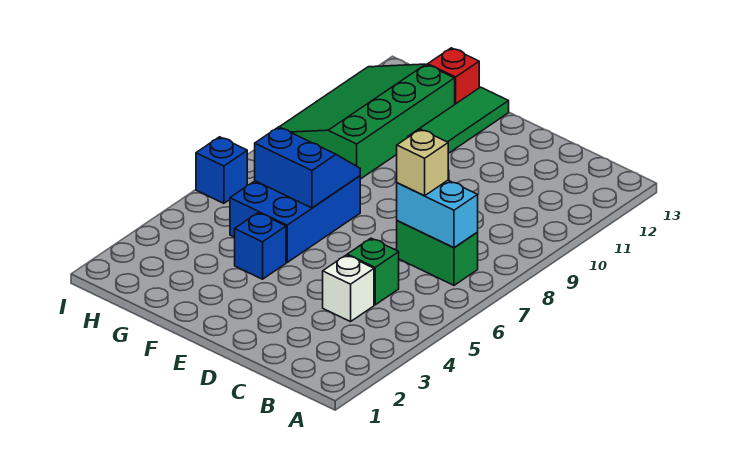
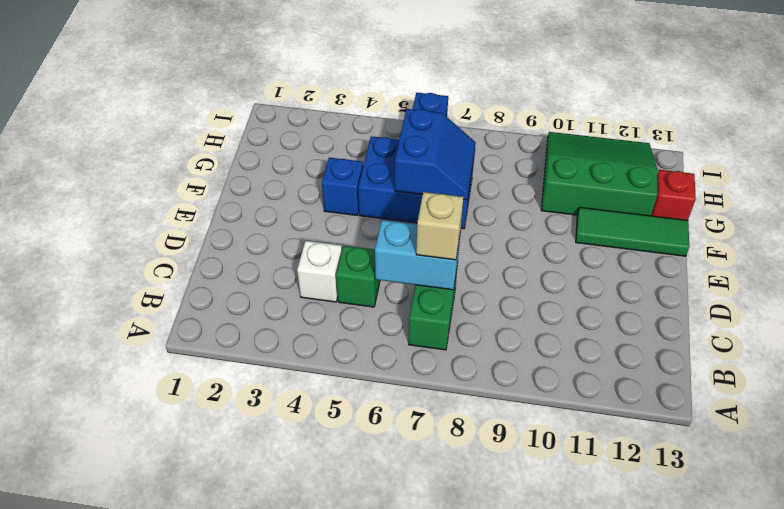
cyan 1x2 brick [397,180,478,248] -> cyan 1x2 brick turned to [375,220,461,290]
green 3x4 slope [280,64,455,179] -> green 3x3 slope [541,132,657,216]

